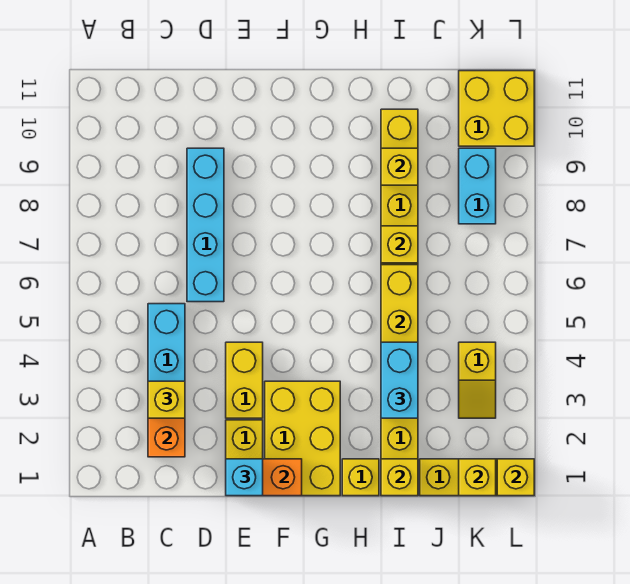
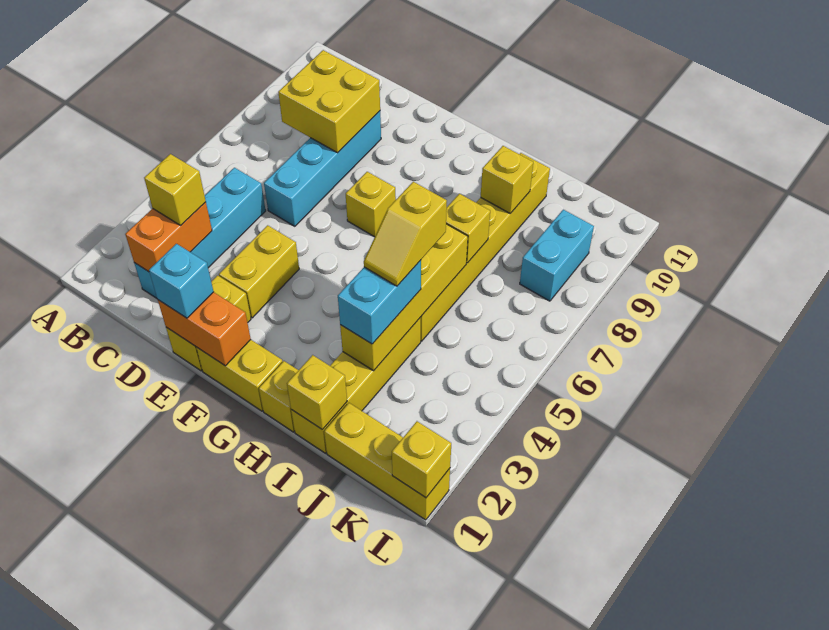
yellow 2x3 brick [265,381,340,496] -> yellow 1x2 brick [196,340,283,411]
yellow 1x1 brick [459,459,496,496] -> yellow 1x1 brick moved to [346,172,396,237]
yellow 1x2 slope [459,342,496,418] -> yellow 1x2 slope moved to [364,182,447,286]
yellow 2x2 brick [459,71,534,146] -> yellow 2x2 brick moved to [278,50,380,153]

